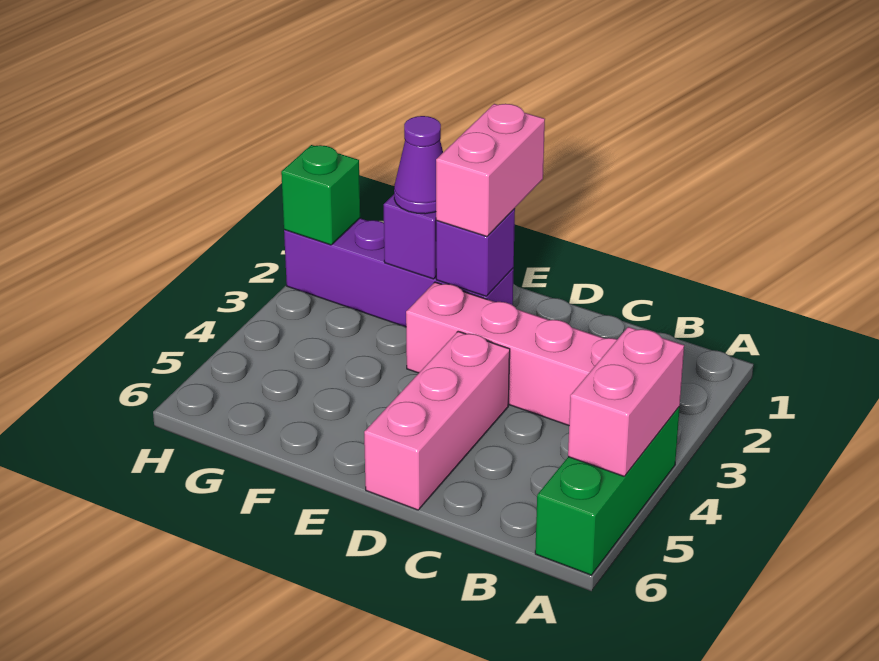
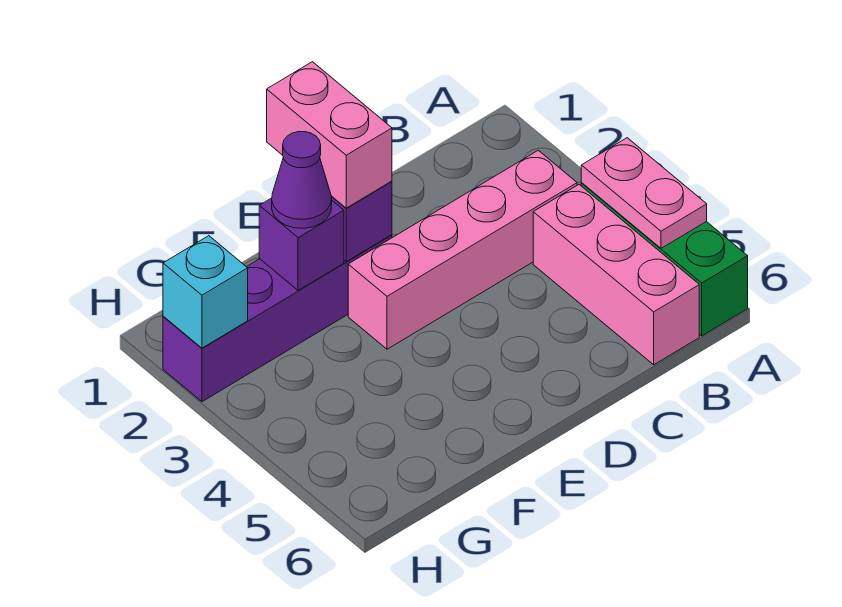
pink 1x2 brick [568,327,684,477] -> pink 1x2 plate [581,138,707,248]
pink 1x3 brick [364,331,510,510] -> pink 1x3 brick moved to [533,185,699,365]
green 1x1 brick [281,145,360,245] -> cyan 1x1 brick [163,236,248,348]

